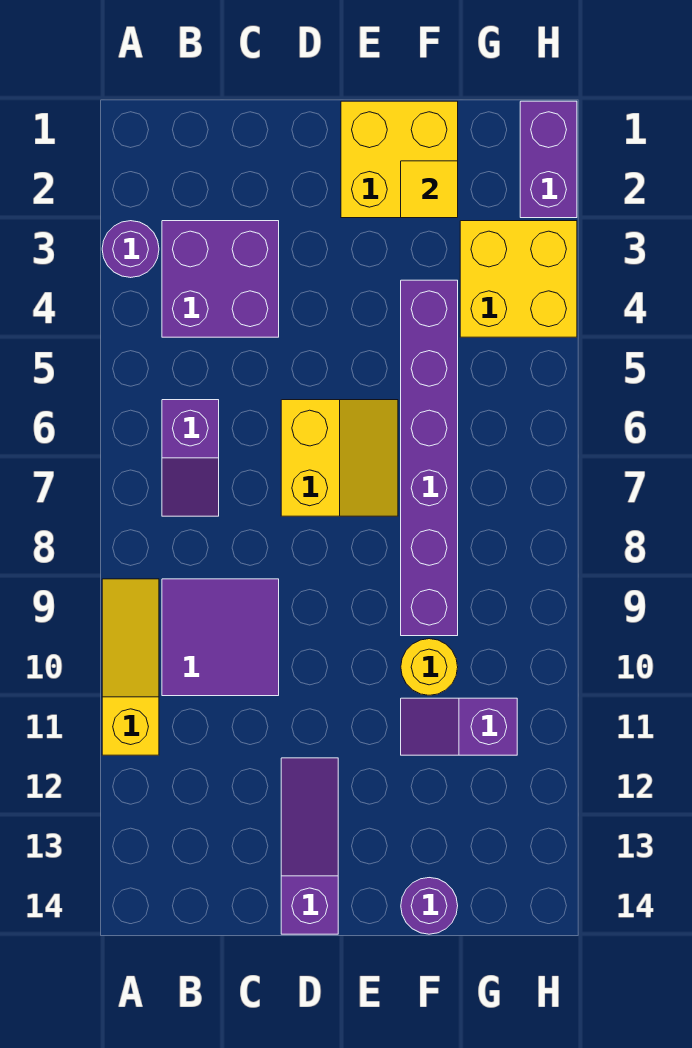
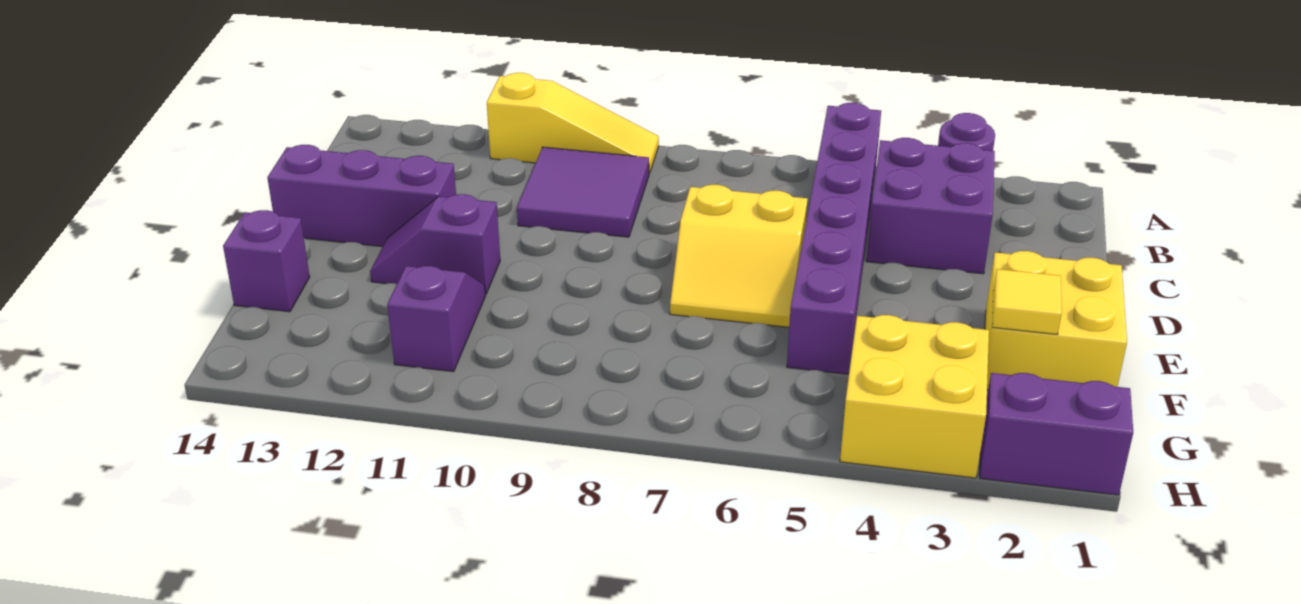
purple 1x2 slope [162,400,219,516] -> purple 1x2 slope moved to [370,194,500,294]
purple 1x3 slope [281,758,338,934] -> purple 1x3 brick [267,145,456,247]
purple 1x6 brick [401,280,458,636] -> purple 1x6 brick turned to [787,103,881,374]
yellow 1x1 round brick [401,639,458,695] -> none
purple 1x1 round brick [401,878,458,934] -> purple 1x1 brick [223,210,310,312]

